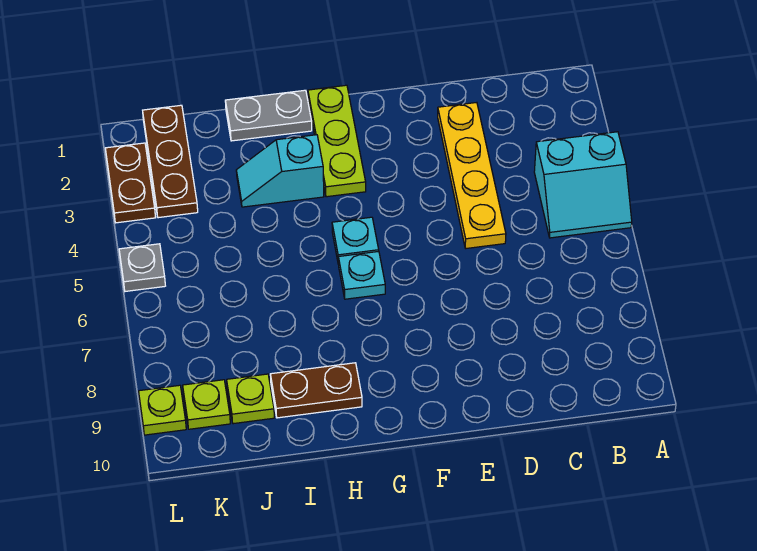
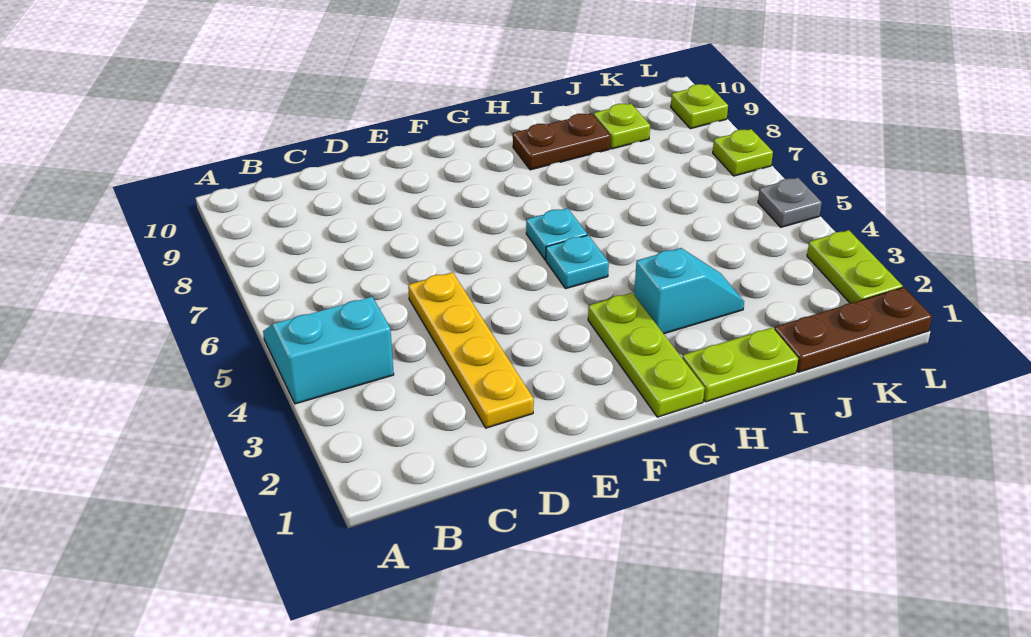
grey 1x2 plate [225,90,312,141] -> lime 1x2 plate [682,328,798,402]
brown 1x3 plate [143,105,198,218] -> brown 1x3 plate turned to [774,287,932,372]
lime 1x1 plate [183,380,230,429] -> lime 1x1 plate moved to [713,129,773,176]
brown 1x2 plate [105,143,156,223] -> lime 1x2 plate [807,230,903,303]

